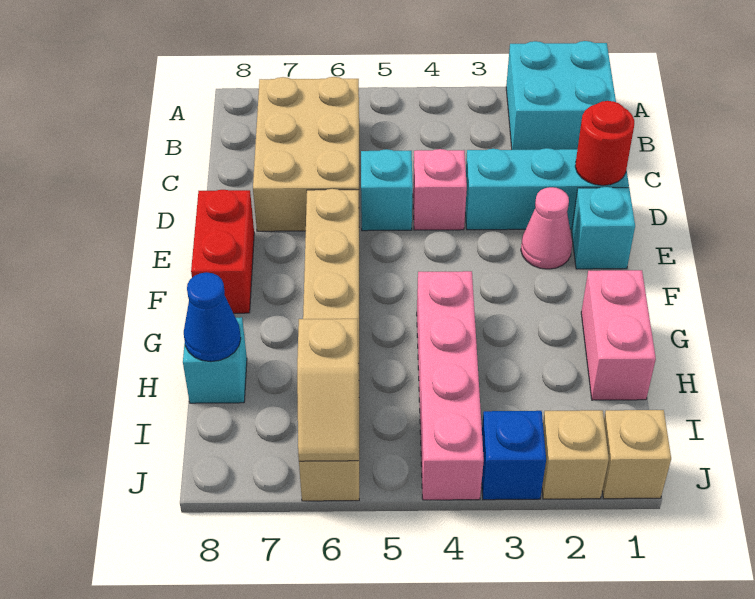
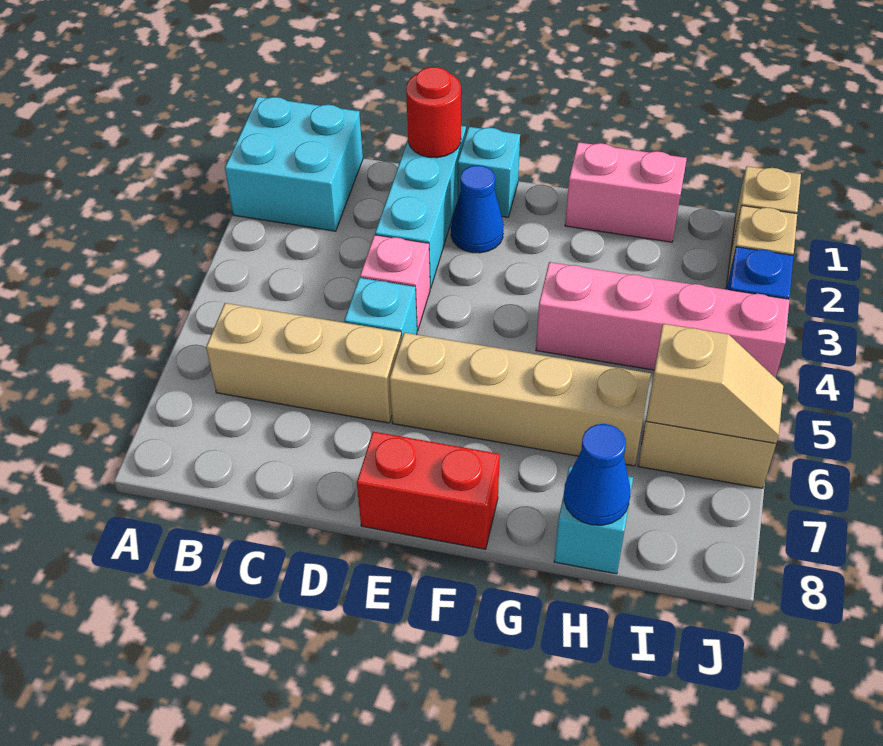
tan 2x3 brick [253,77,359,231] -> tan 1x3 brick [206,303,401,423]
pink 1x1 cone [521,187,572,269] -> blue 1x1 cone [451,165,504,253]

